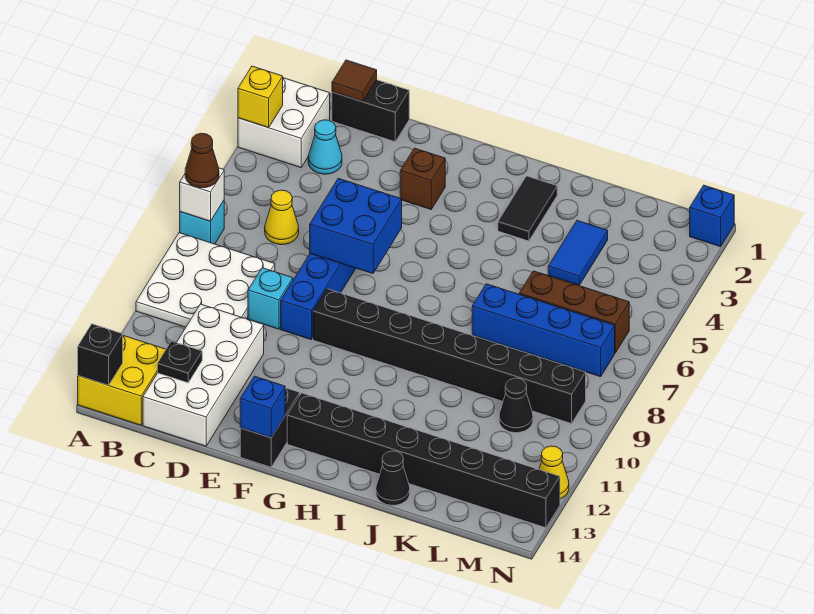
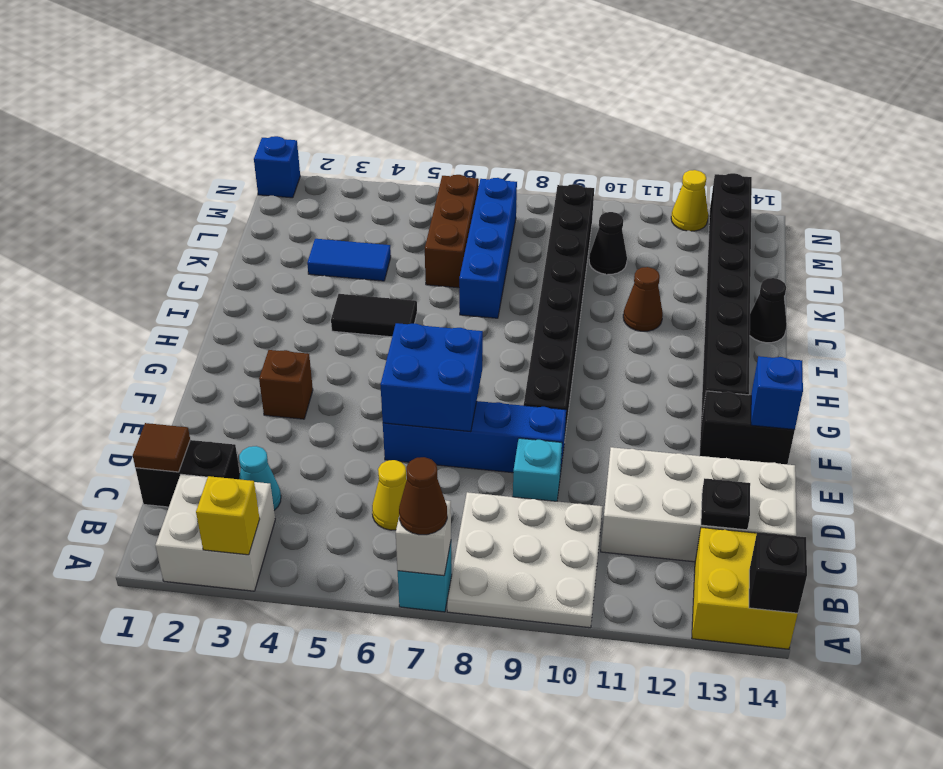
black 1x2 brick [332,80,409,142] -> black 1x2 brick turned to [135,440,240,507]
black 1x2 tile [498,176,557,241] -> black 1x2 tile moved to [331,294,417,337]
none -> brown 1x1 cone [623,267,663,331]

